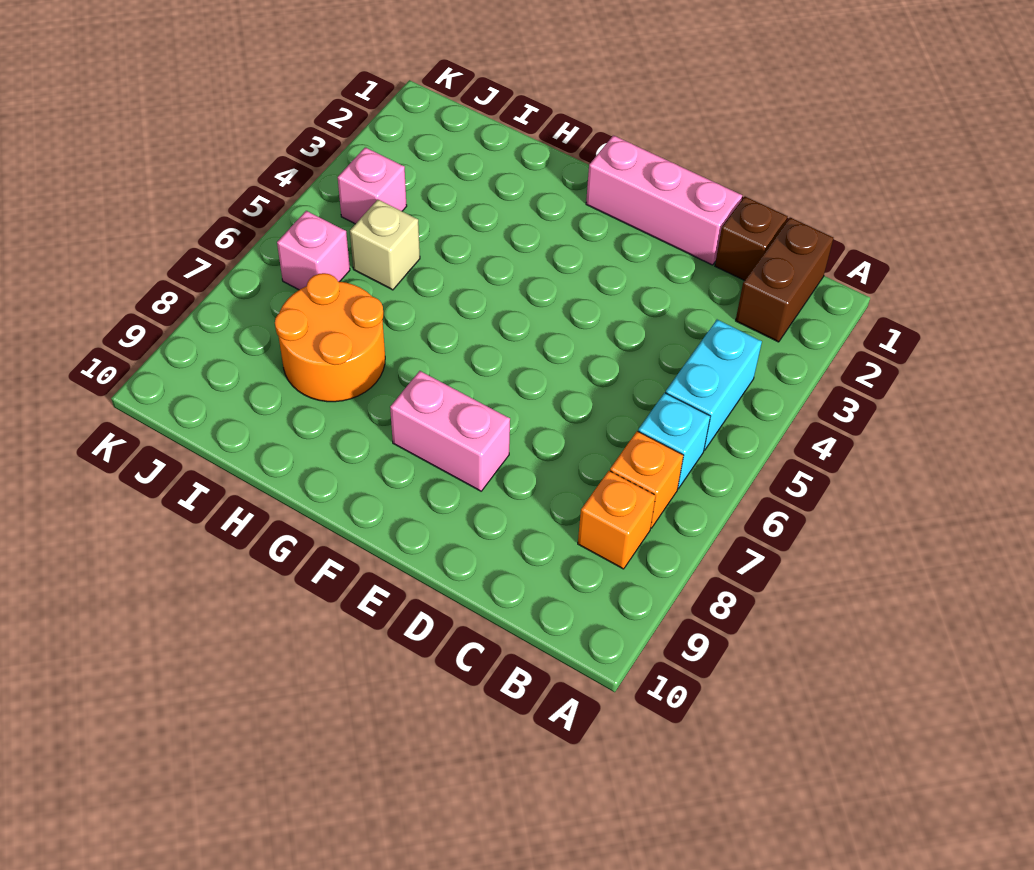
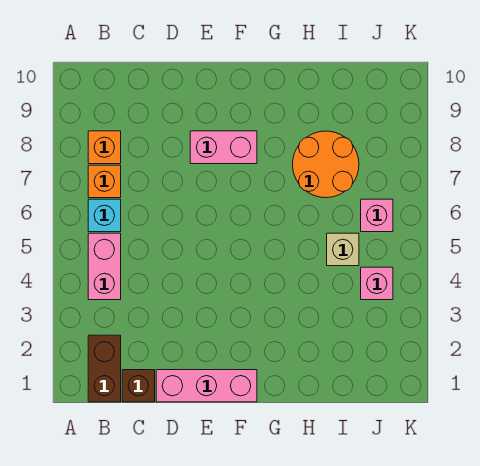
cyan 1x2 brick [666,320,762,450] -> pink 1x2 brick [88,233,121,300]

